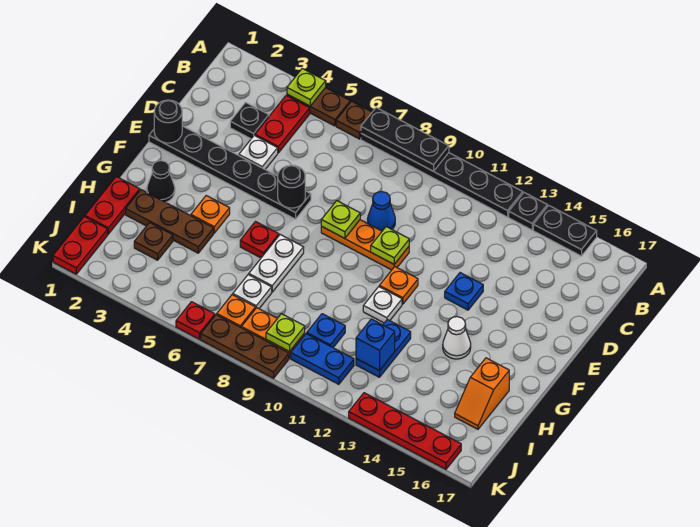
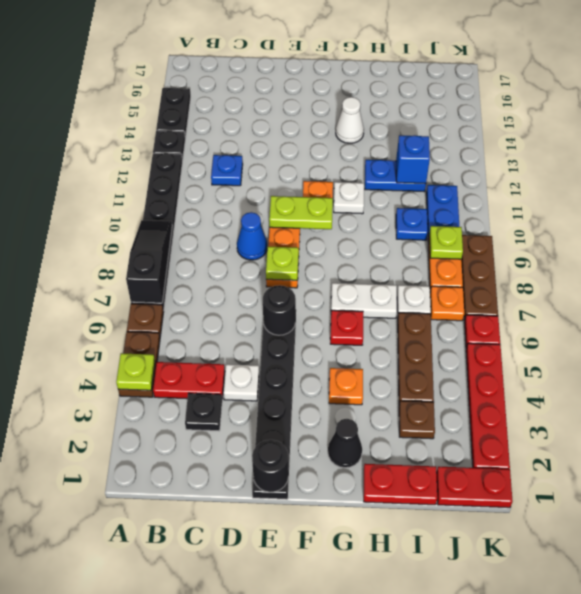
black 1x3 plate [361,108,449,171] -> black 1x3 slope [126,220,172,303]
lime 1x1 plate [371,227,409,264] -> lime 1x2 plate [269,196,333,229]
blue 1x1 plate [445,273,483,310] -> blue 1x1 plate moved to [211,155,243,186]
brown 1x3 plate [126,190,214,253] -> brown 1x3 plate moved to [398,313,434,404]
orange 1x2 slope [455,358,509,429] -> none
red 1x4 plate [349,393,461,469] -> red 1x4 plate moved to [466,343,510,469]

